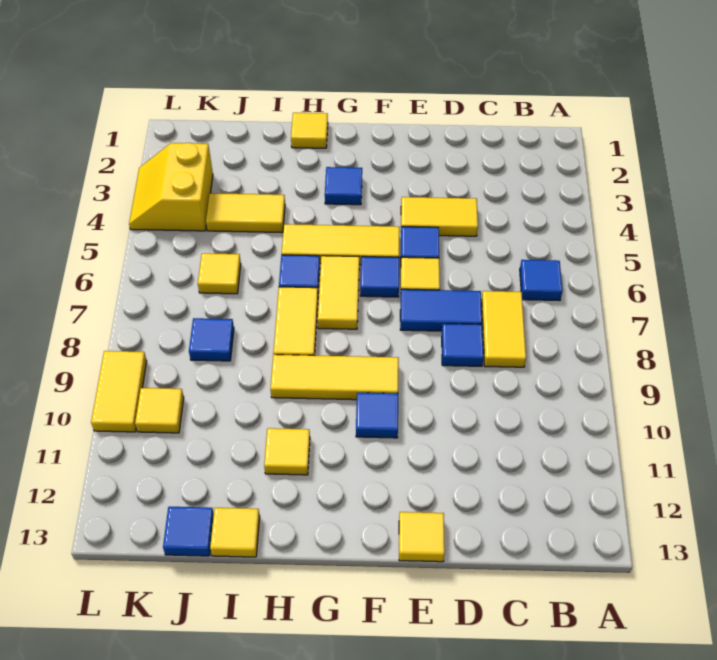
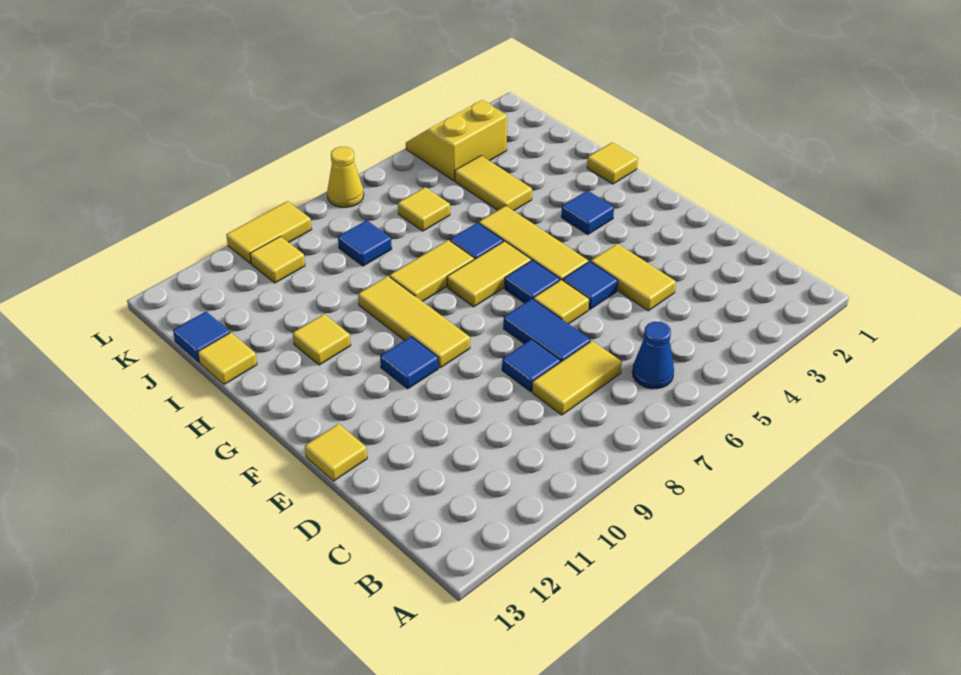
blue 1x1 tile [520,260,562,301] -> blue 1x1 cone [632,322,674,389]
none -> yellow 1x1 cone [327,147,364,207]

